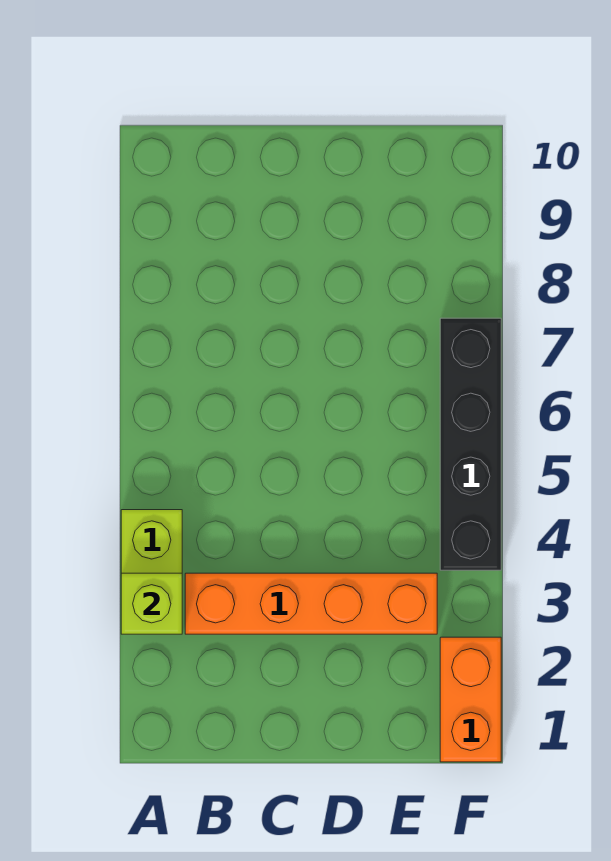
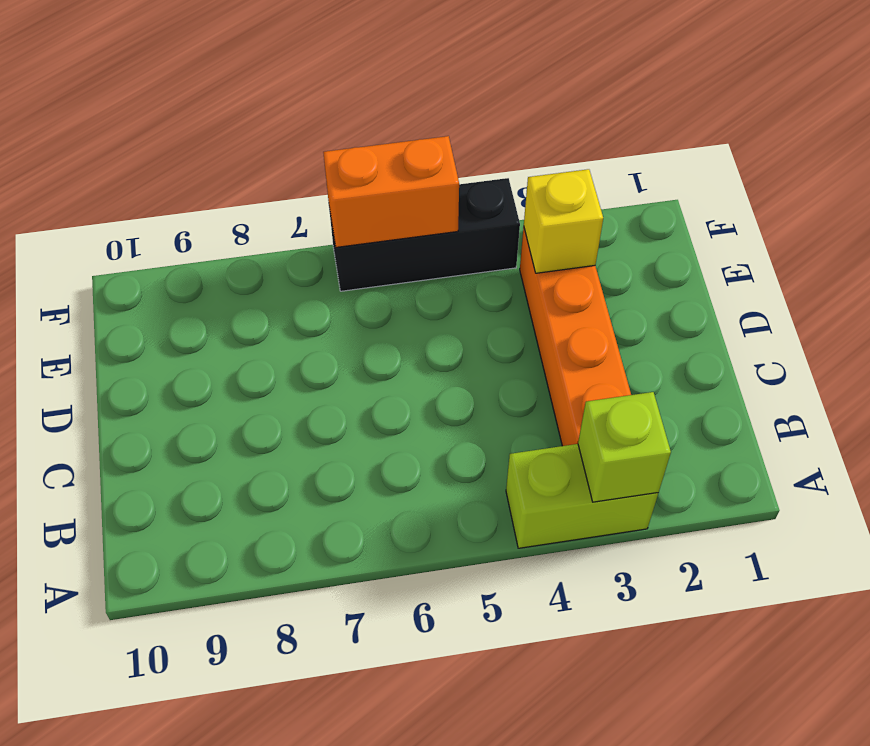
none -> yellow 1x1 brick [524,169,603,273]
orange 1x2 brick [440,637,501,762] -> orange 1x2 brick moved to [323,136,459,247]
black 1x4 brick [440,318,501,570] -> black 1x3 brick [329,178,520,291]

